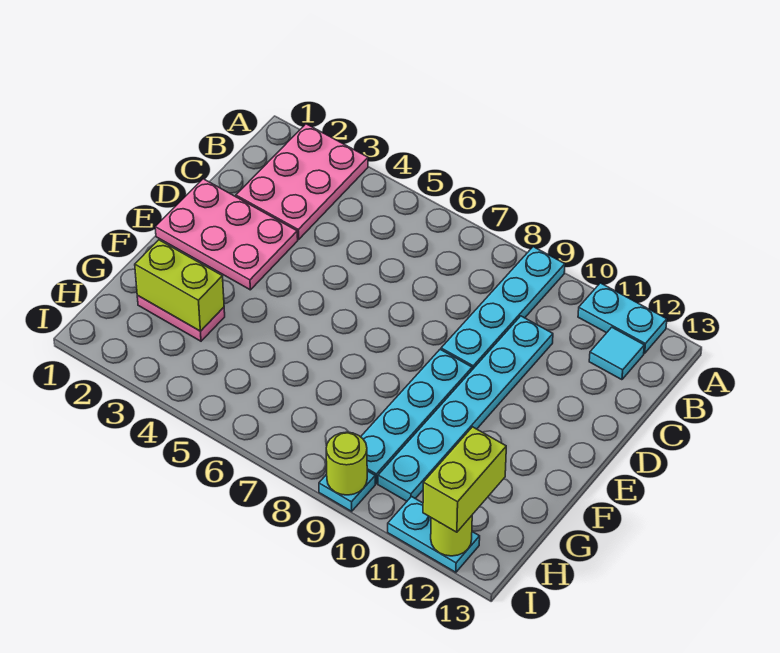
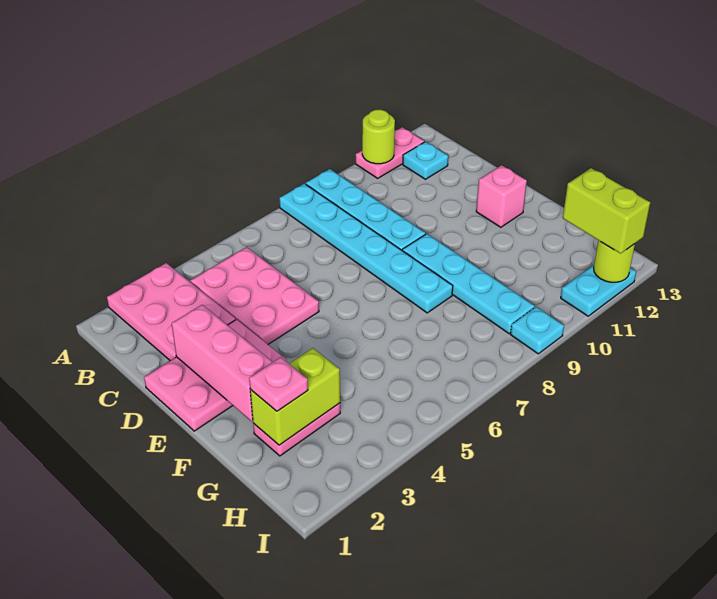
cyan 1x2 plate [578,283,667,353] -> pink 1x2 plate [356,127,424,178]
none -> pink 2x3 plate [190,247,319,344]
cyan 1x1 tile [589,327,644,380] -> cyan 1x1 plate [403,142,448,179]
cyan 1x6 plate [378,316,553,501] -> cyan 1x6 plate moved to [279,184,453,313]
none -> pink 1x3 brick [172,305,272,421]
none -> pink 1x1 brick [476,165,527,227]
none -> pink 1x1 plate [249,357,308,411]
lime 1x1 round brick [326,432,367,495] -> lime 1x1 round brick moved to [362,110,395,164]

